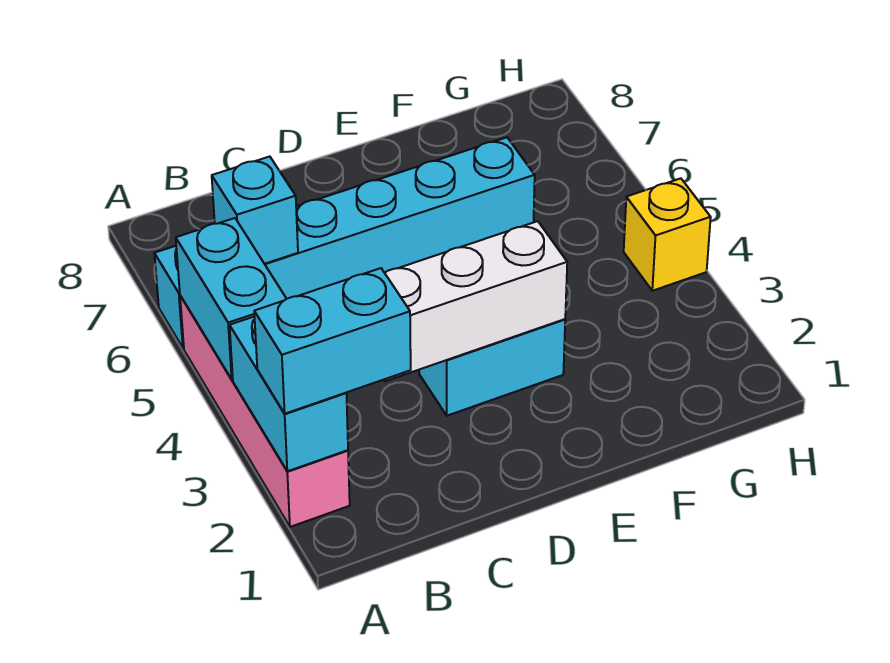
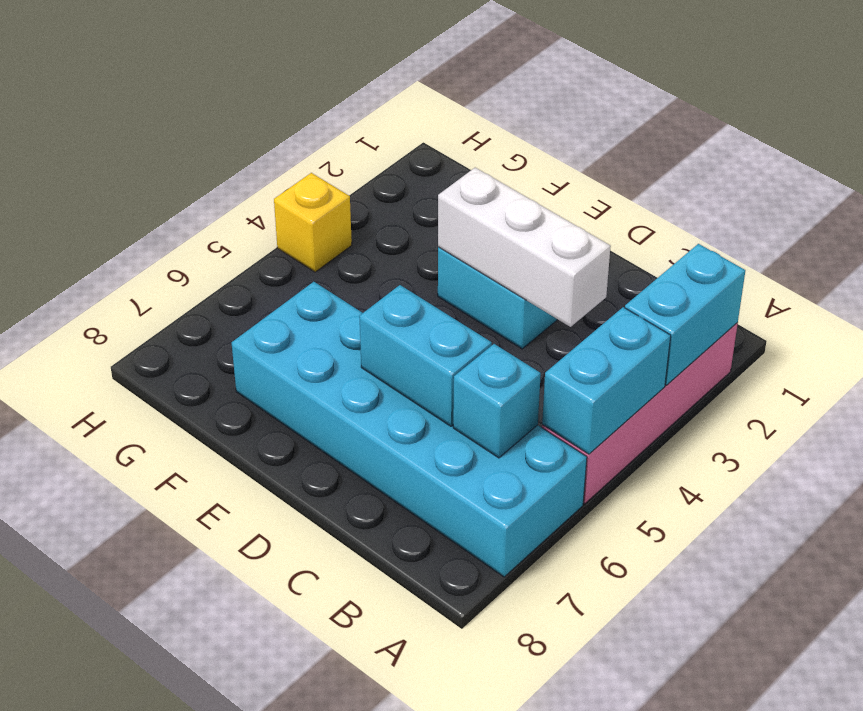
cyan 1x2 brick [254,268,411,414] -> cyan 1x2 brick moved to [360,285,492,426]
cyan 1x6 brick [154,137,535,348] -> cyan 2x6 brick [232,282,587,577]

